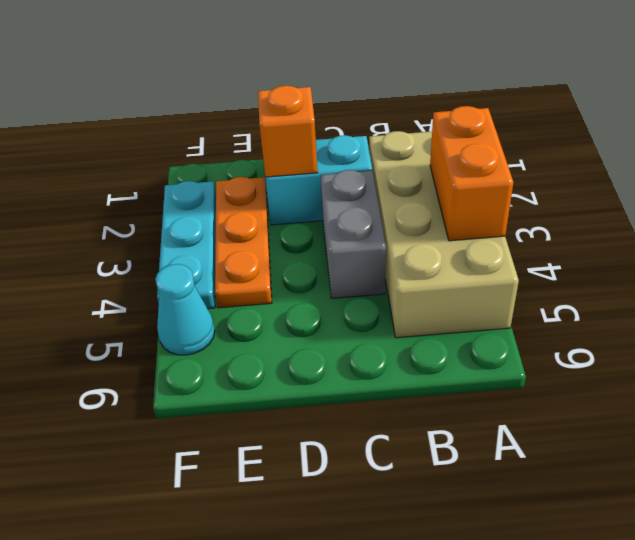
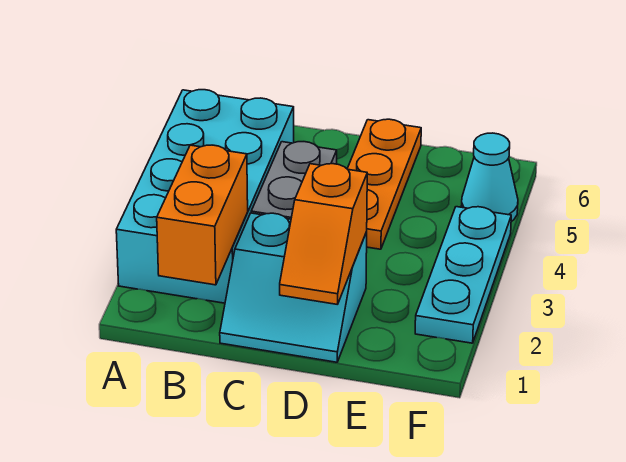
tan 2x4 brick [369,131,519,338] -> cyan 2x4 brick [116,90,294,303]
orange 1x2 brick [430,106,514,241] -> orange 1x2 brick moved to [157,145,248,285]
orange 1x3 plate [215,177,272,308] -> orange 1x3 plate moved to [347,119,421,249]

